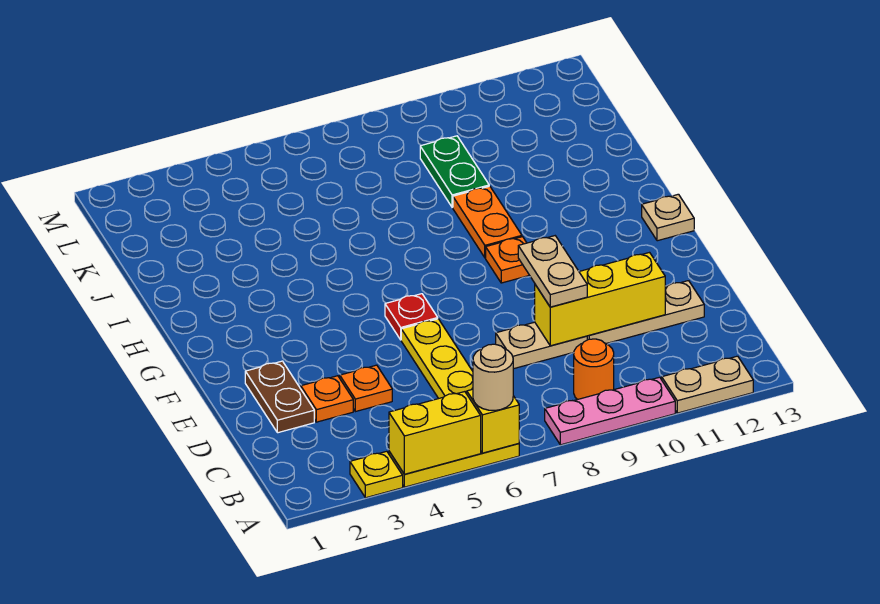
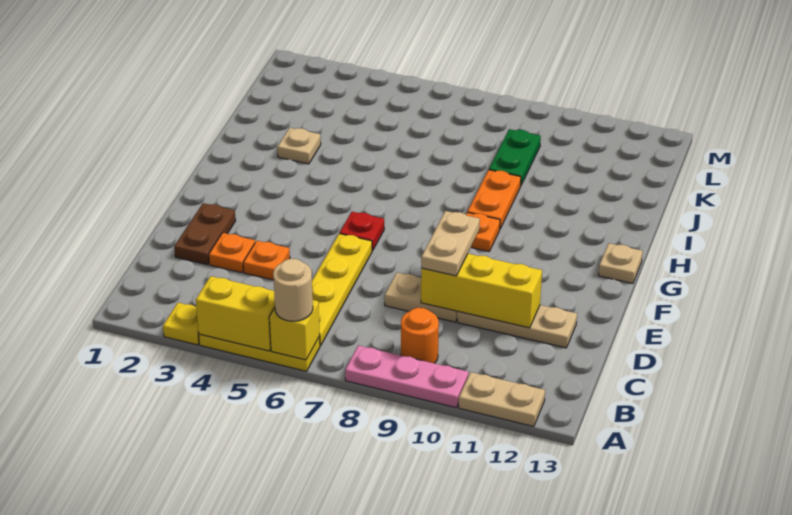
none -> tan 1x1 plate [277,128,321,164]

